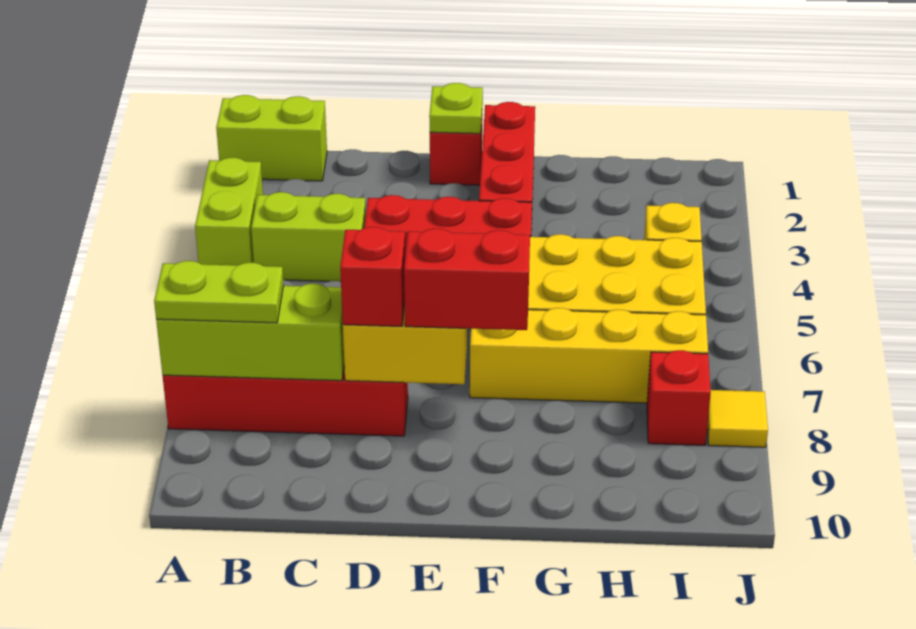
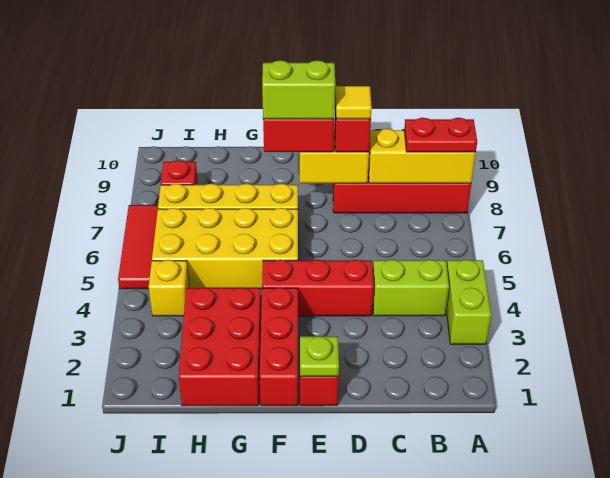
lime 1x2 brick [216,95,327,181] -> lime 1x2 brick moved to [262,60,335,119]
lime 1x3 brick [156,284,344,381] -> yellow 1x3 brick [368,129,476,183]
lime 1x2 plate [154,261,284,323] -> red 1x2 plate [404,118,477,152]
none -> red 2x3 brick [178,288,261,406]
none -> red 1x3 tile [118,205,158,289]
yellow 1x1 tile [707,390,768,447] -> yellow 1x1 tile moved to [335,86,372,119]

